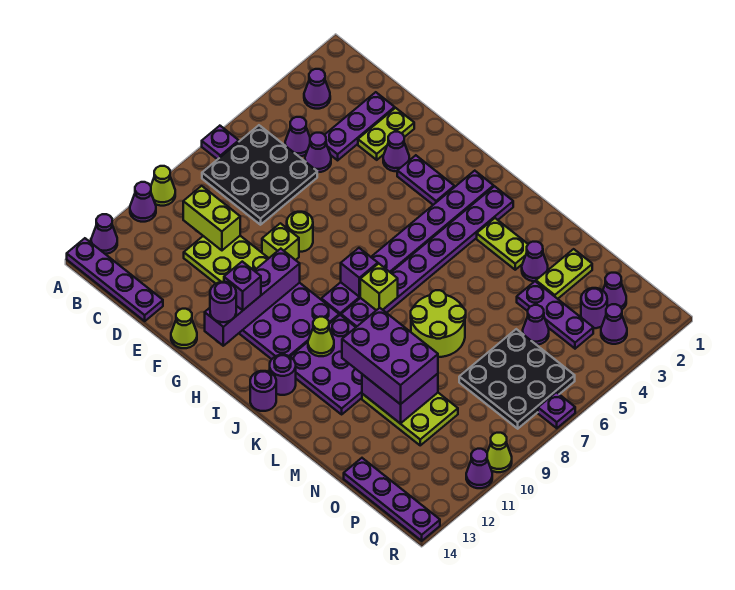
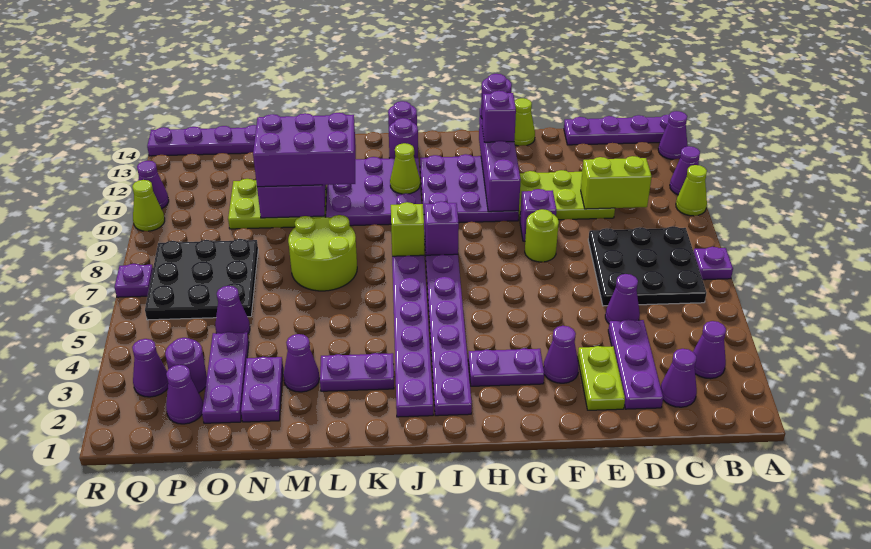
purple 1x1 cone [285,117,310,156] -> purple 1x1 cone moved to [660,349,697,407]
lime 1x1 brick [262,223,299,260] -> purple 1x1 brick [520,189,556,241]
lime 1x2 plate [477,218,528,270] -> purple 1x2 plate [320,353,394,391]
lime 1x2 plate [536,249,592,299] -> purple 1x2 plate [241,357,283,422]
purple 1x3 plate [517,281,593,349] -> purple 1x3 plate turned to [202,332,249,423]

